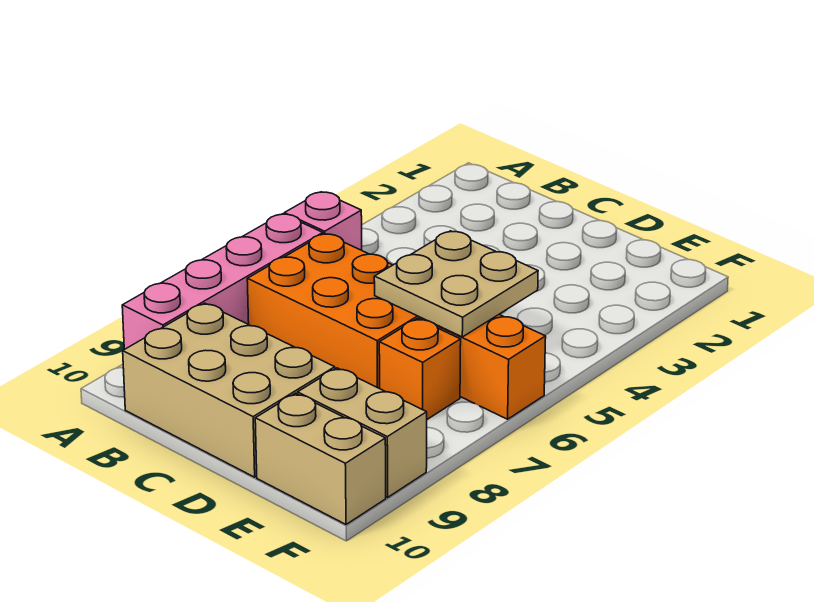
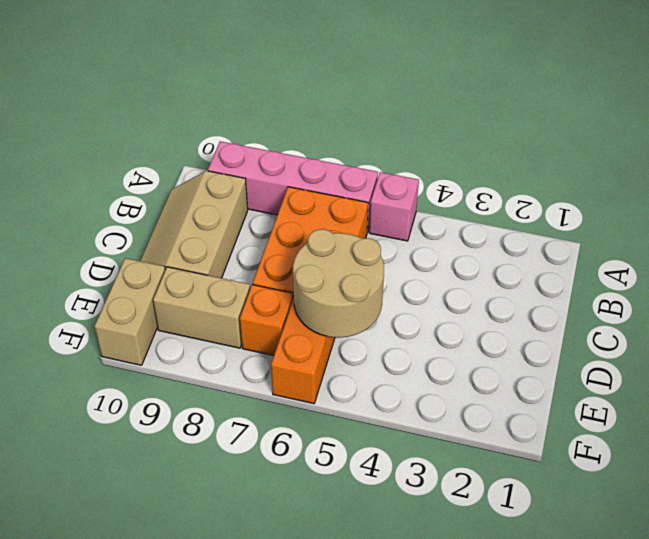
tan 2x3 brick [123,303,335,477] -> tan 2x3 slope [140,171,248,278]
tan 2x2 plate [374,231,538,337] -> tan 2x2 round brick [293,229,384,338]
tan 1x2 brick [298,368,427,497] -> tan 1x2 brick turned to [153,267,250,348]

